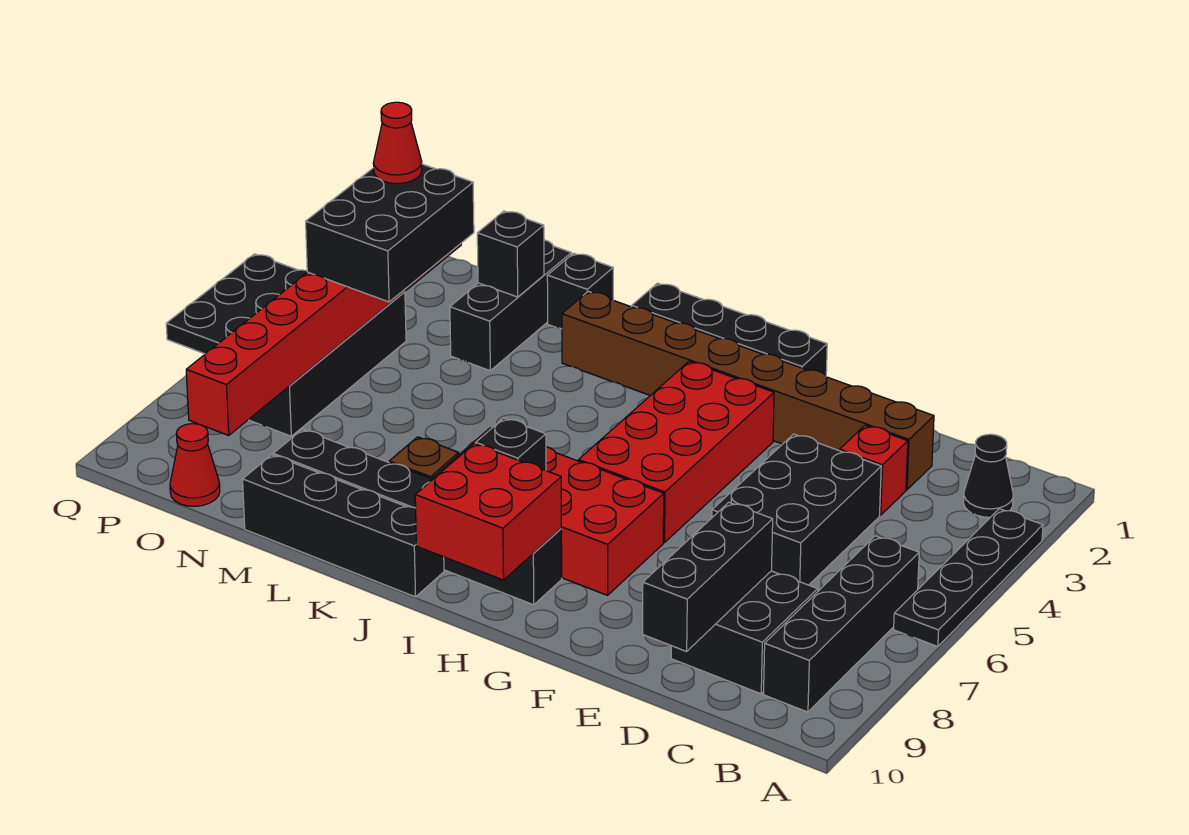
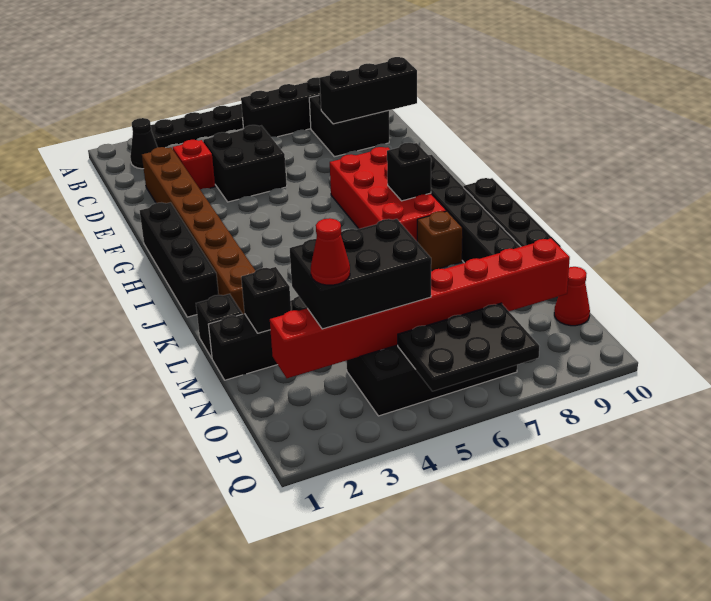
black 2x3 brick [712,434,881,585] -> black 2x2 brick [203,125,287,202]
red 2x4 brick [579,362,774,543] -> none
red 2x2 brick [415,444,561,580] -> none

